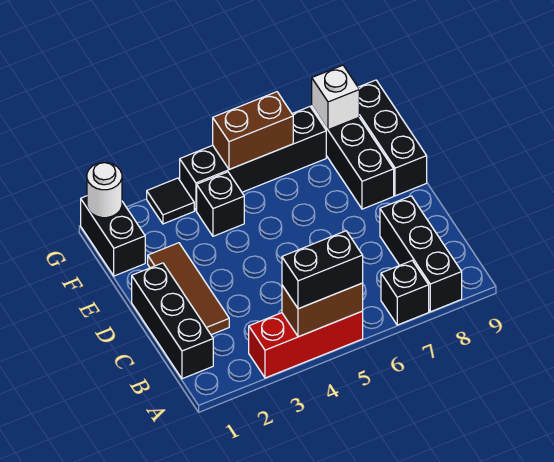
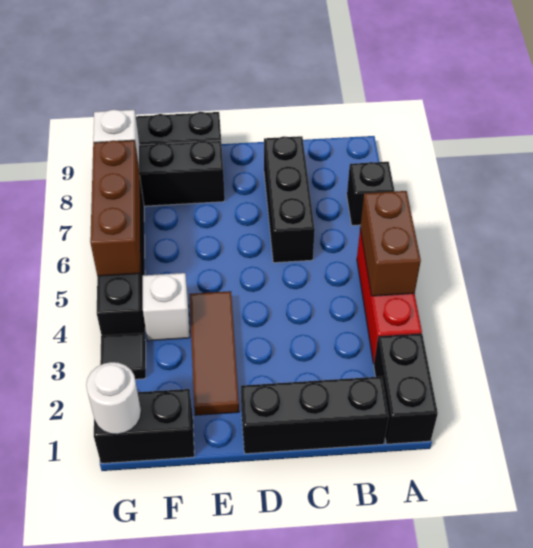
black 1x2 brick [282,231,363,309] -> black 1x2 brick moved to [374,334,438,444]
black 1x3 brick [380,196,462,312] -> black 1x3 brick turned to [264,136,315,263]
brown 1x3 tile [148,243,229,335] -> brown 1x3 tile turned to [190,291,239,415]
black 1x1 brick [197,172,244,236] -> white 1x1 brick [143,273,190,341]
brown 1x2 brick [213,92,293,169] -> brown 1x3 brick [90,140,140,276]

